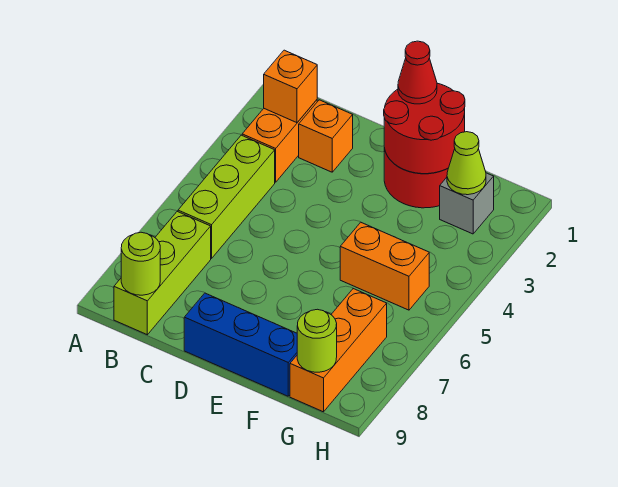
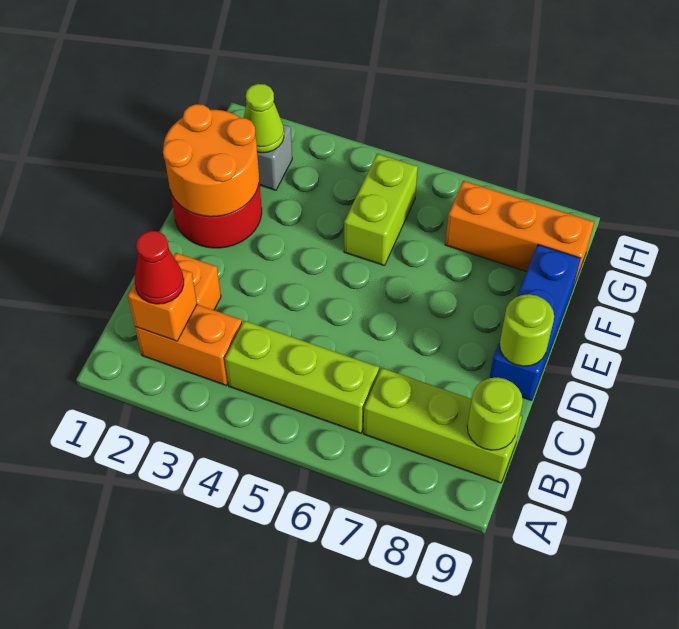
red 2x2 round brick [384,83,465,174] -> orange 2x2 round brick [163,104,259,217]
red 1x1 cone [398,41,437,104] -> red 1x1 cone moved to [135,231,184,304]
orange 1x2 brick [340,222,429,310] -> lime 1x2 brick [344,154,418,266]
lime 1x1 round brick [297,309,337,372] -> lime 1x1 round brick moved to [499,294,554,366]

